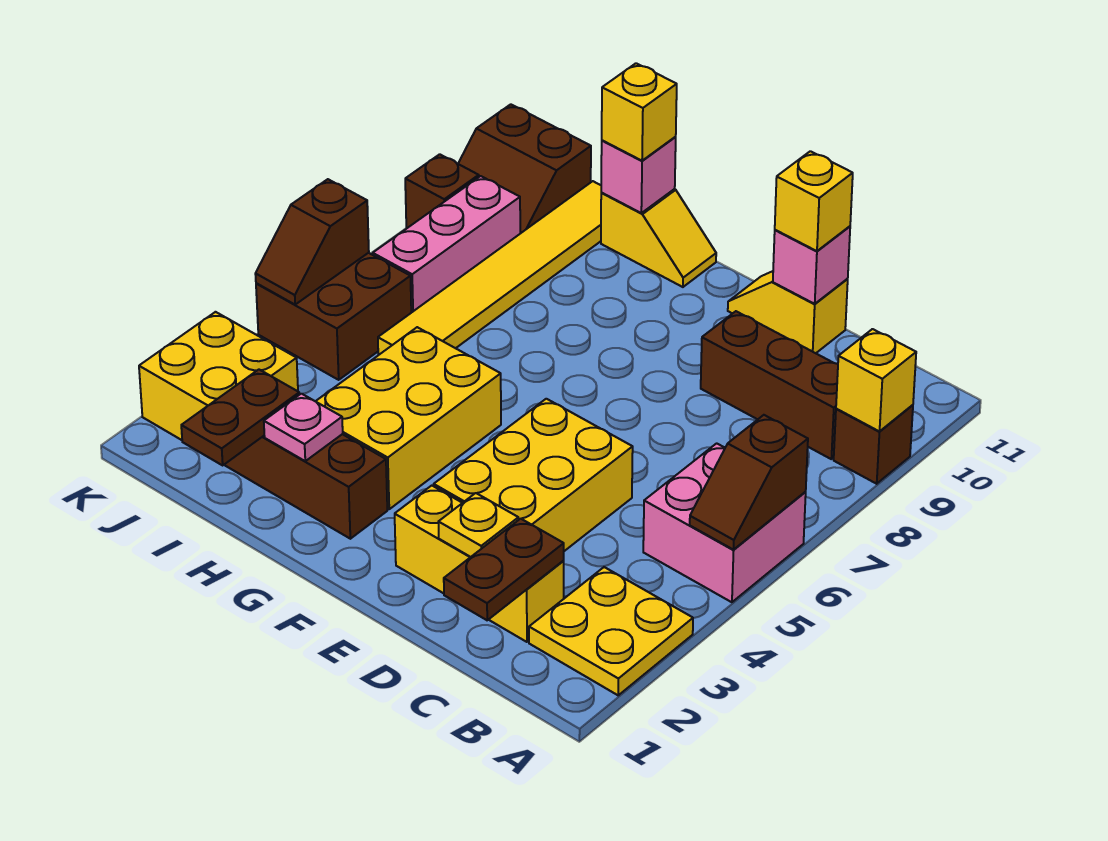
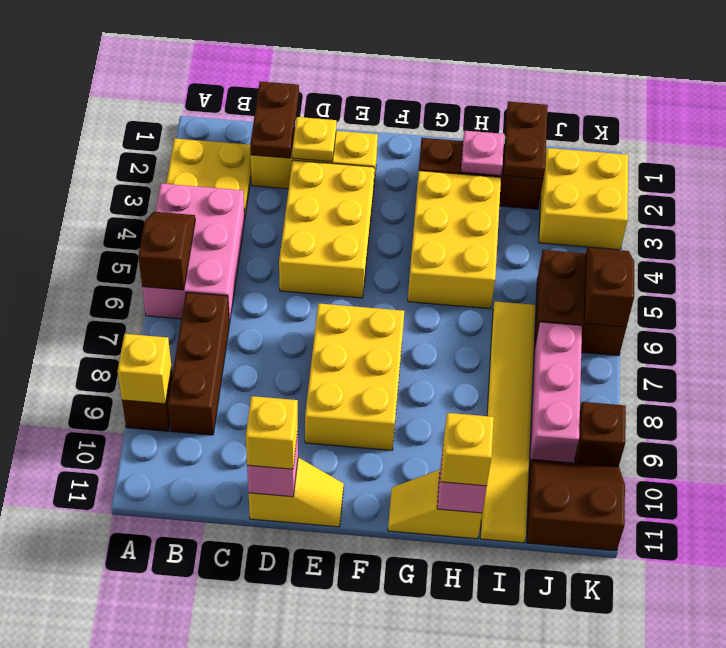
pink 2x2 brick [643,443,806,602] -> pink 2x3 brick [142,183,245,323]
brown 1x3 brick [701,311,838,459] -> brown 1x3 brick turned to [168,292,230,435]
none -> yellow 2x3 brick [305,303,404,450]

